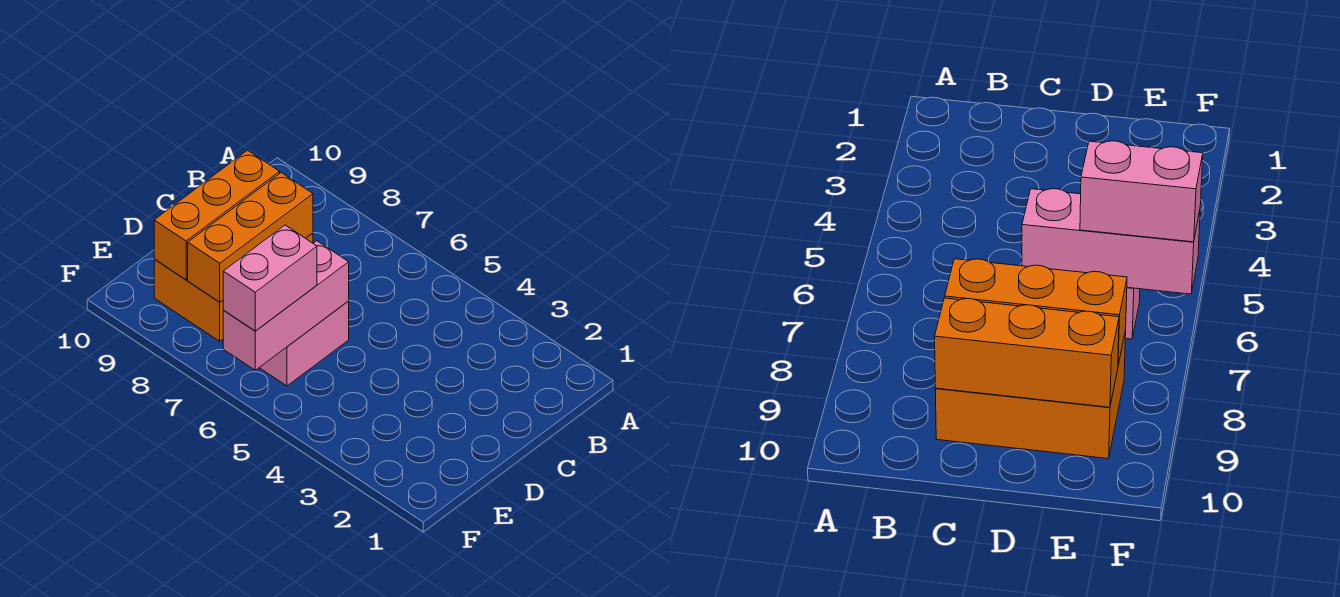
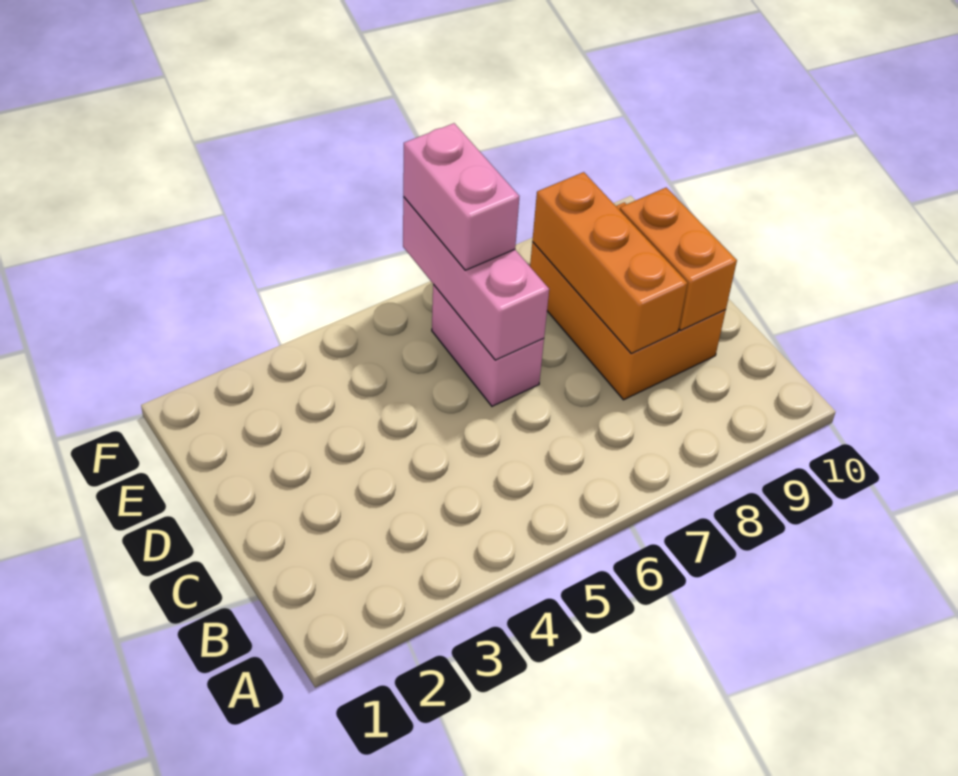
orange 1x3 brick [154,150,280,280] -> orange 1x2 brick [620,188,737,331]

